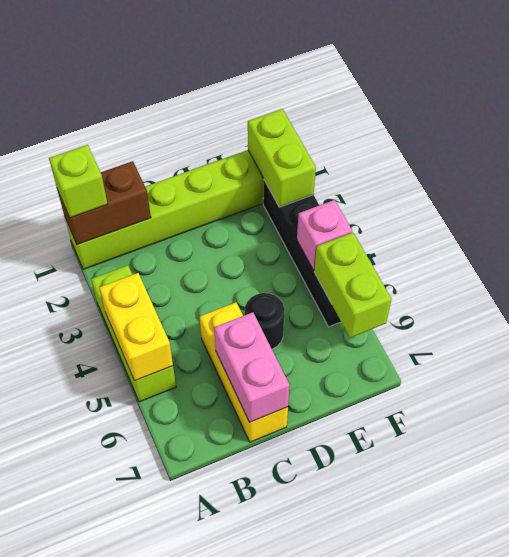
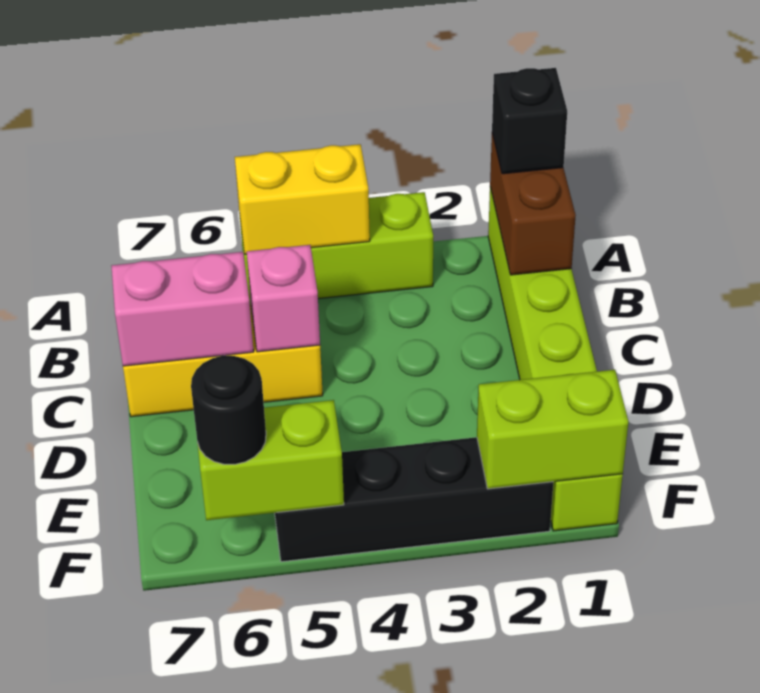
lime 1x1 brick [49,145,107,218] -> black 1x1 brick [492,68,567,174]
black 1x1 round brick [245,293,285,349] -> black 1x1 round brick moved to [191,355,266,464]
pink 1x1 brick [297,200,352,270] -> pink 1x1 brick moved to [247,245,320,352]

